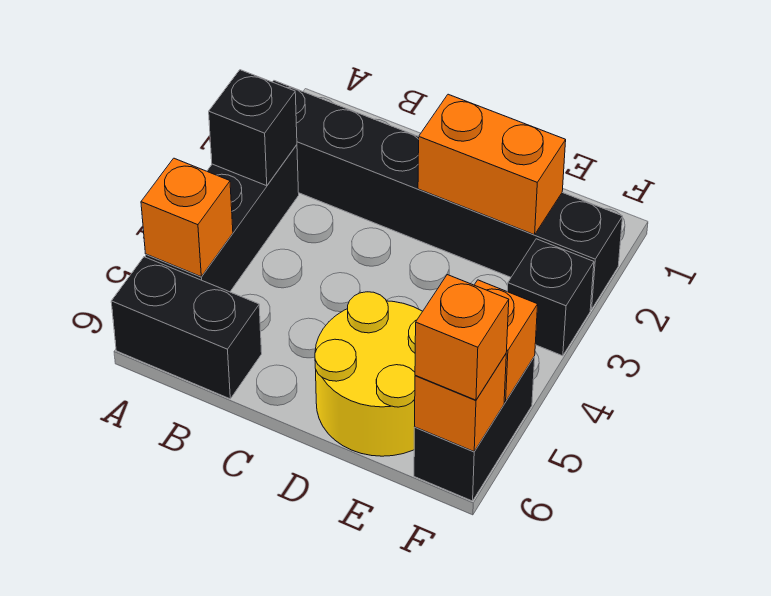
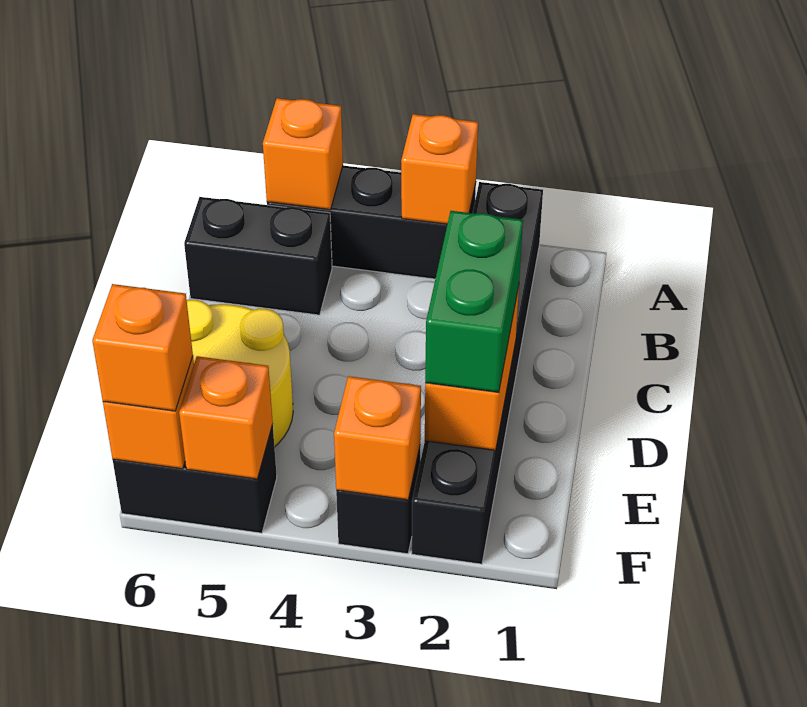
black 1x1 brick [209,70,297,186] -> orange 1x1 brick [401,114,478,224]
black 1x2 brick [111,257,262,399] -> black 1x2 brick turned to [184,197,332,315]
none -> green 1x2 brick [425,211,523,392]
none -> orange 1x1 brick [334,376,421,500]

